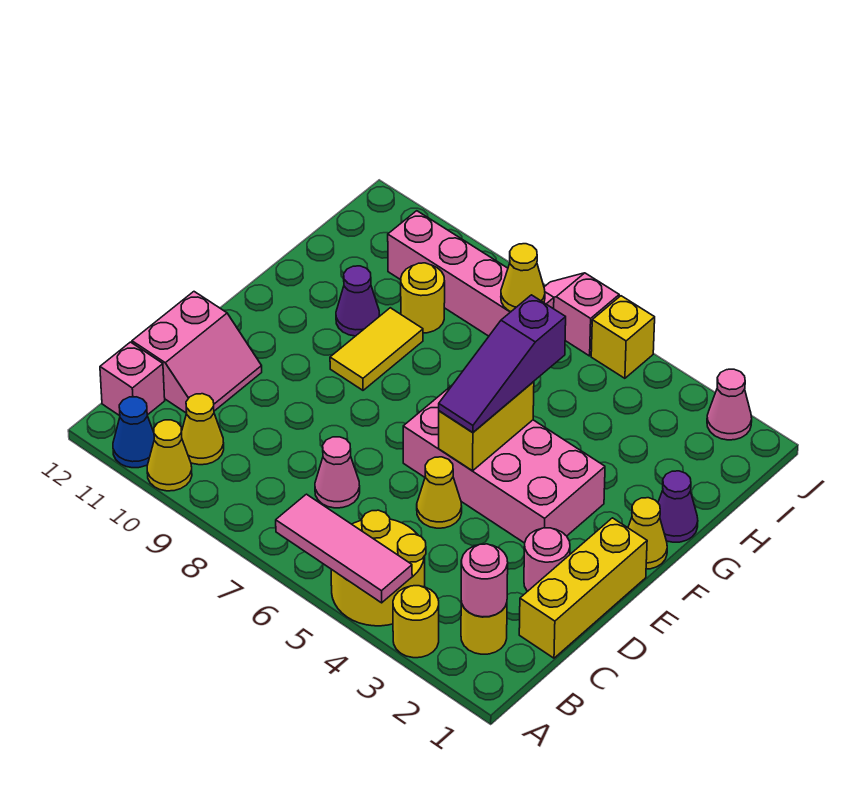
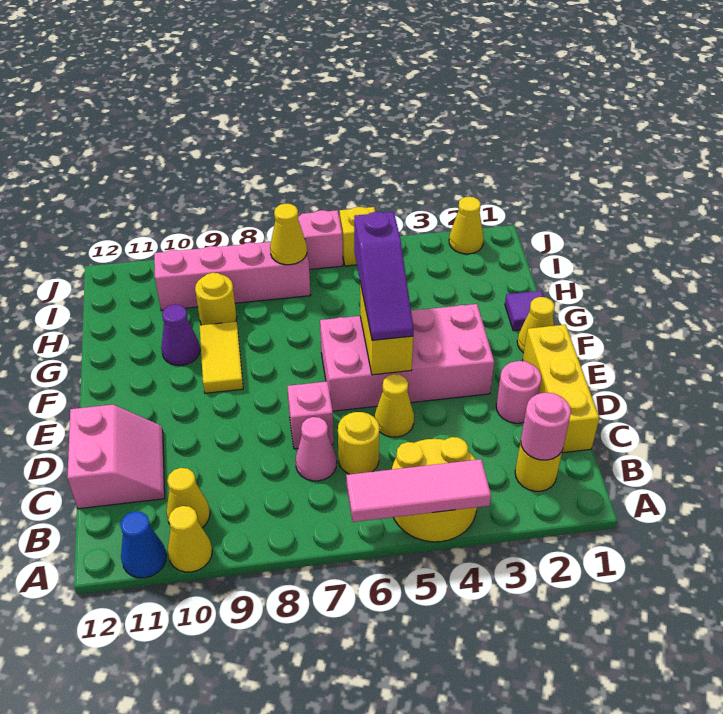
yellow 1x1 round brick [393,586,439,658] -> yellow 1x1 round brick moved to [338,412,379,474]
pink 1x1 brick [100,342,165,416] -> pink 1x1 brick moved to [287,382,334,449]
purple 1x1 cone [658,471,698,542] -> purple 1x1 tile [505,291,544,331]
pink 1x1 cone [707,369,752,440] -> yellow 1x1 cone [449,197,484,254]

